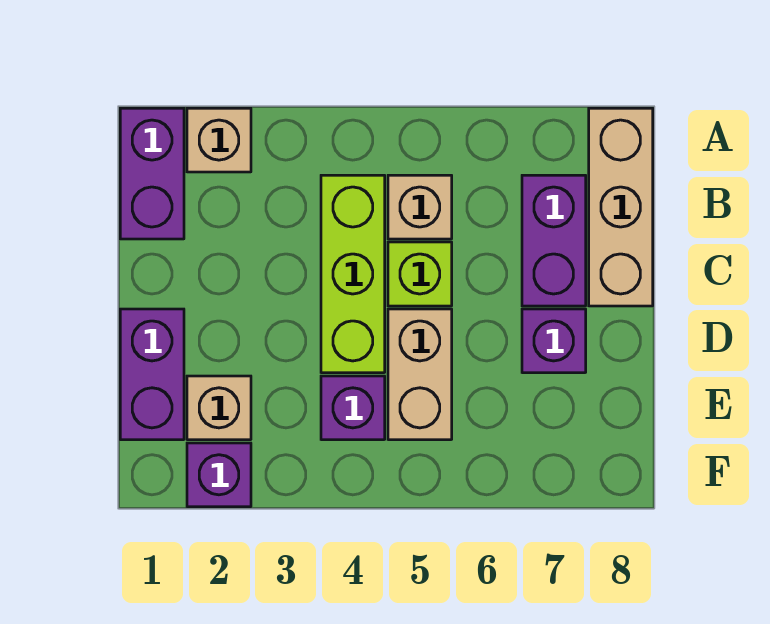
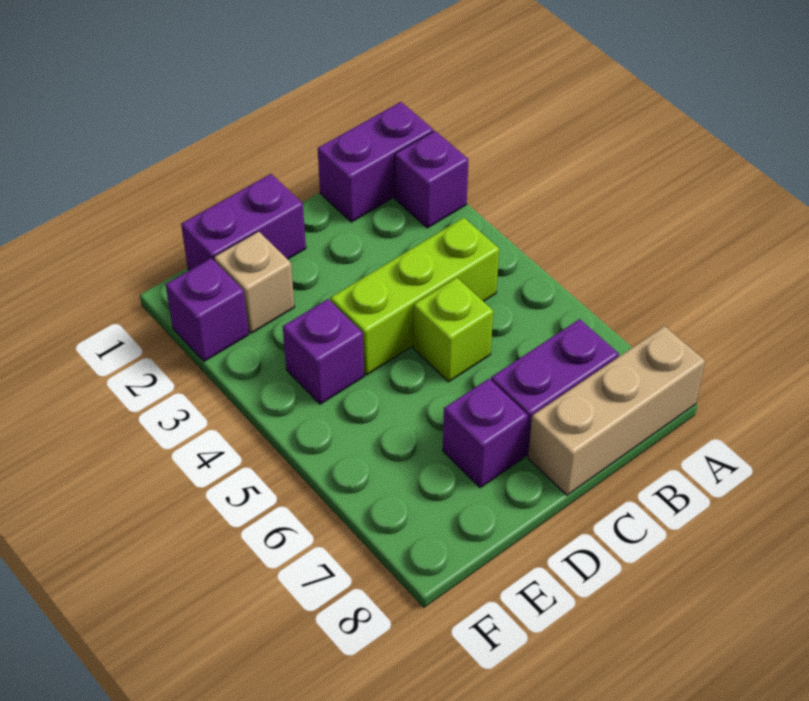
tan 1x1 brick [187,108,251,172] -> purple 1x1 brick [395,131,468,228]
tan 1x1 brick [388,175,452,239] -> none
tan 1x2 brick [388,309,452,440] -> none

